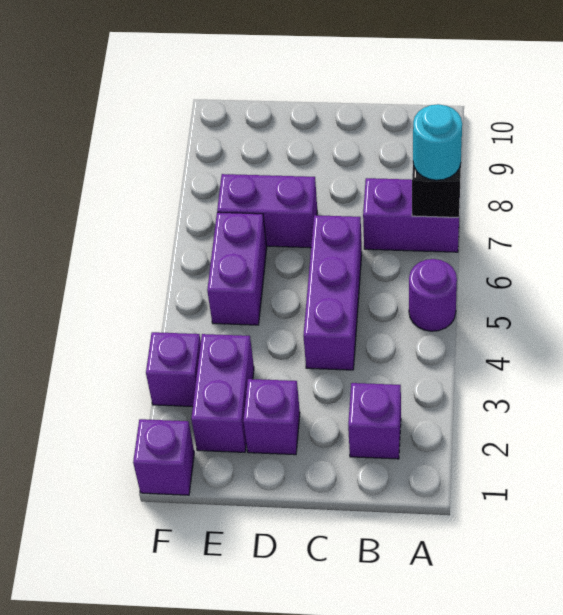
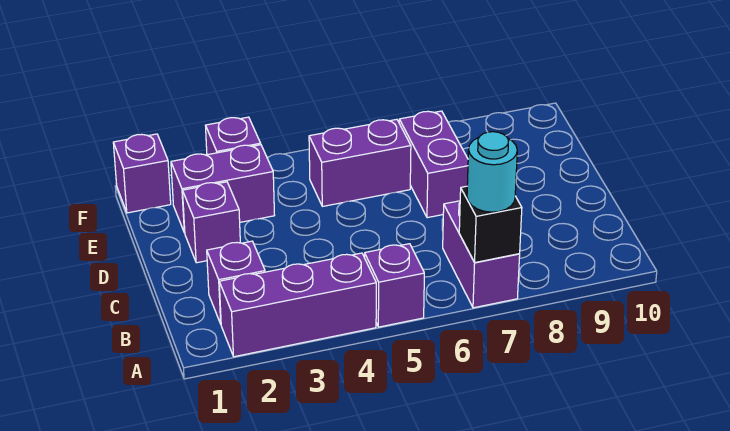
purple 1x1 round brick [409,259,457,331] -> purple 1x1 brick [365,244,424,327]
purple 1x3 brick [303,215,362,370] -> purple 1x3 brick moved to [219,253,376,357]

